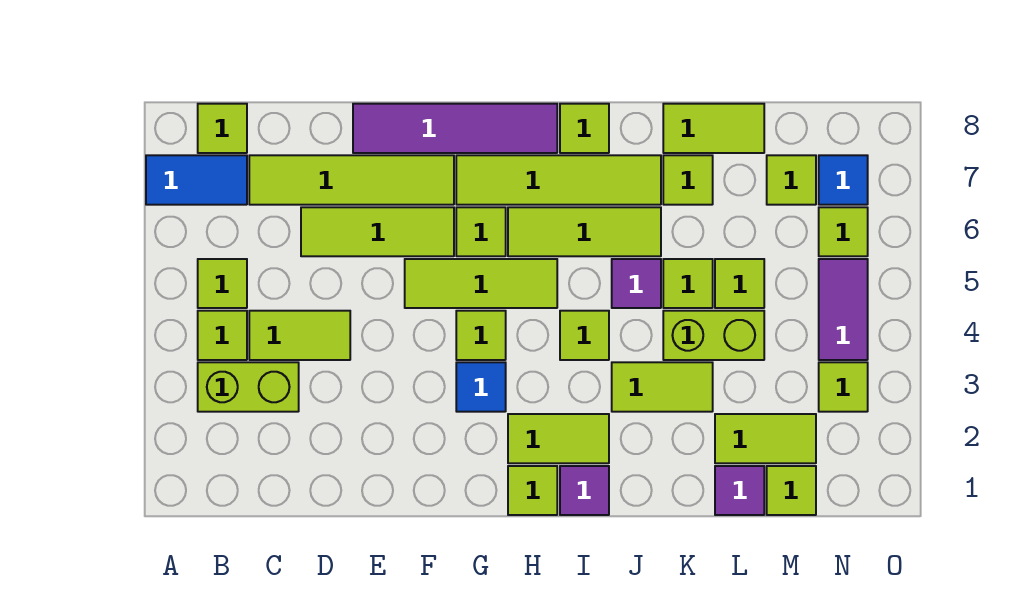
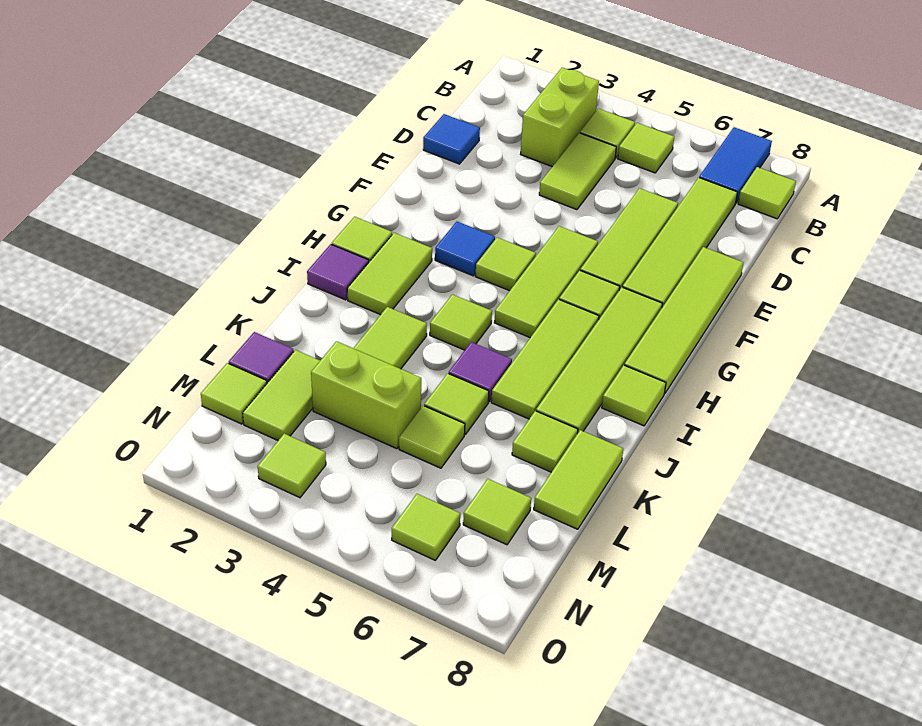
purple 1x4 tile [353,104,557,153] -> lime 1x4 tile [625,247,743,393]
lime 1x2 brick [663,311,764,360] -> lime 1x2 brick turned to [311,341,421,449]
purple 1x2 tile [819,259,868,360] -> none
blue 1x1 tile [819,155,868,205] -> blue 1x1 tile moved to [423,114,480,164]

